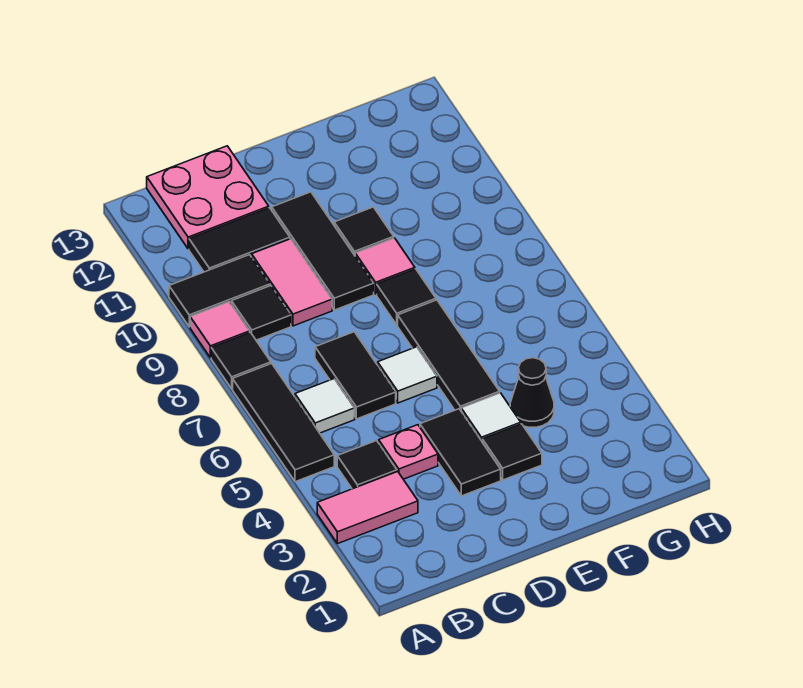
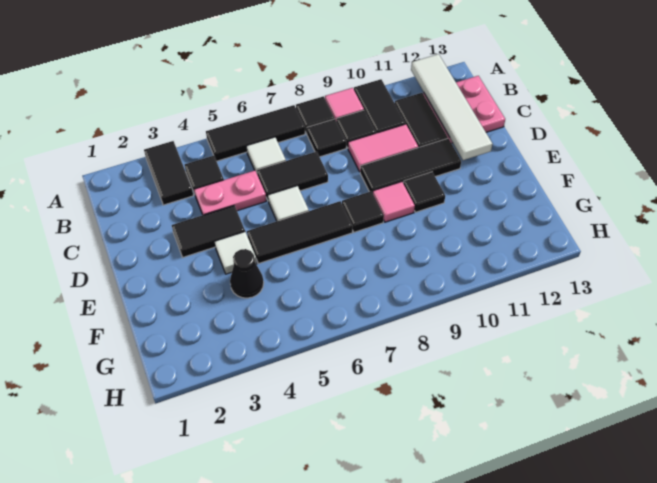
pink 1x2 tile [317,472,418,544] -> black 1x2 tile [144,141,193,205]
none -> white 1x4 tile [411,54,492,160]
pink 1x1 plate [379,425,438,479] -> pink 1x2 plate [194,170,266,215]
black 1x1 tile [482,424,542,480] -> black 1x1 tile moved to [307,119,346,157]

